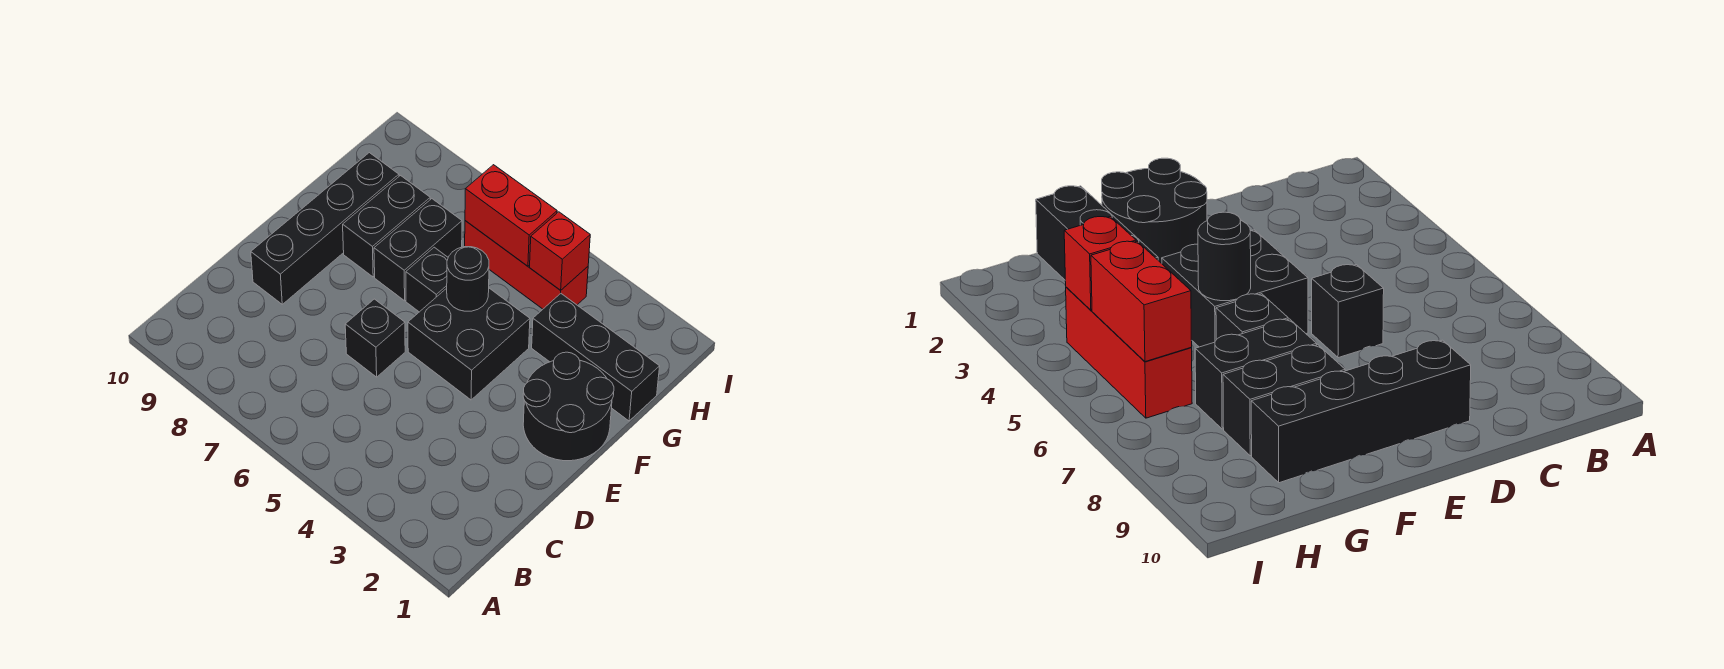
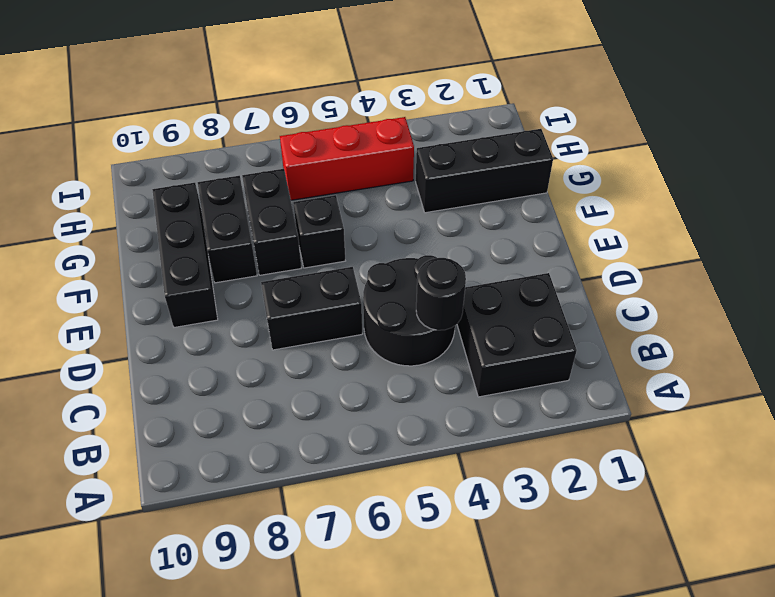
black 1x1 brick [345,299,405,377] -> black 1x2 brick [261,267,363,350]
black 1x4 brick [251,153,399,304] -> black 1x3 brick [152,183,218,327]
black 2x2 round brick [523,352,614,461] -> black 2x2 round brick moved to [363,255,455,366]
black 2x2 brick [408,288,530,400] -> black 2x2 brick moved to [457,273,577,397]
black 1x1 round brick [447,247,489,311] -> black 1x1 round brick moved to [416,258,466,330]
red 1x1 brick [530,212,590,290] -> none
red 1x2 brick [465,165,557,266] -> none

